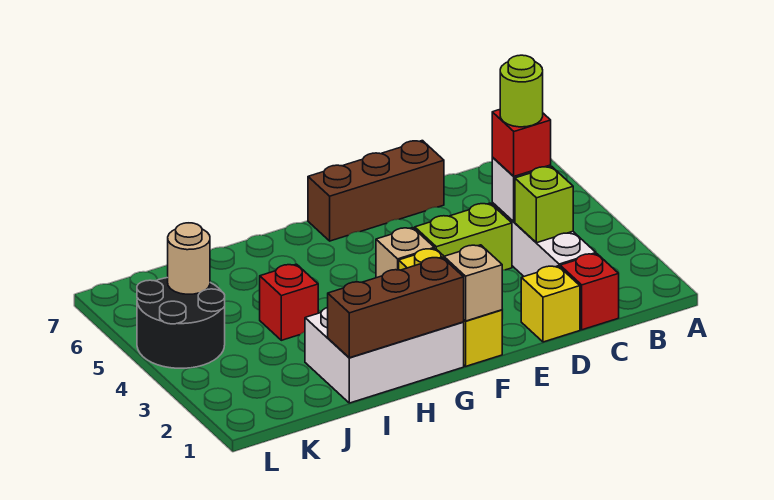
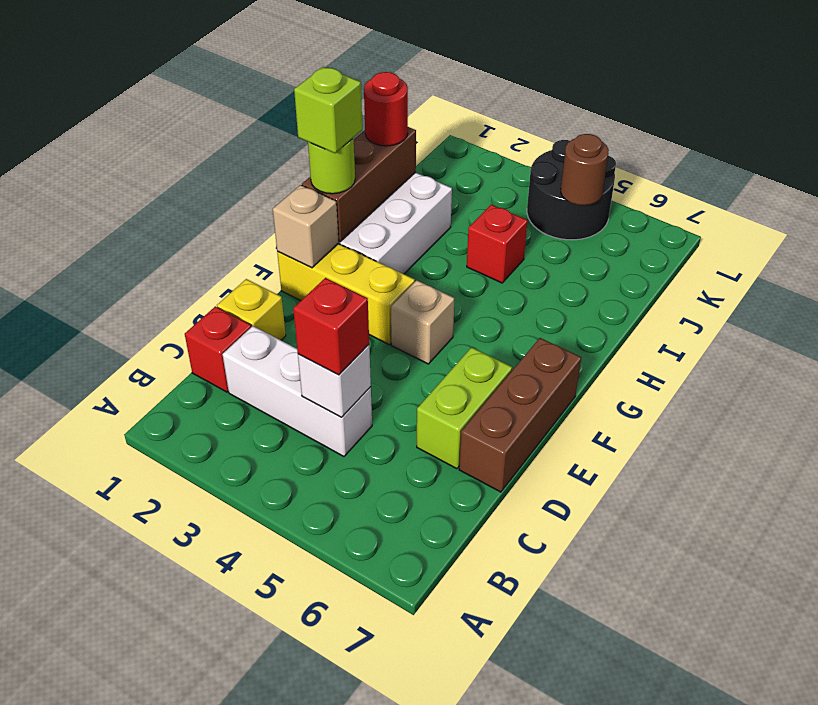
lime 1x1 brick [515,167,573,243] -> lime 1x1 brick moved to [294,67,362,153]
lime 1x1 round brick [500,55,543,127] -> lime 1x1 round brick moved to [308,138,355,194]
lime 1x2 brick [415,203,512,270] -> lime 1x2 brick moved to [417,347,512,469]
none -> red 1x1 round brick [364,72,408,146]
tan 1x1 round brick [168,223,210,294] -> brown 1x1 round brick [561,134,609,205]

